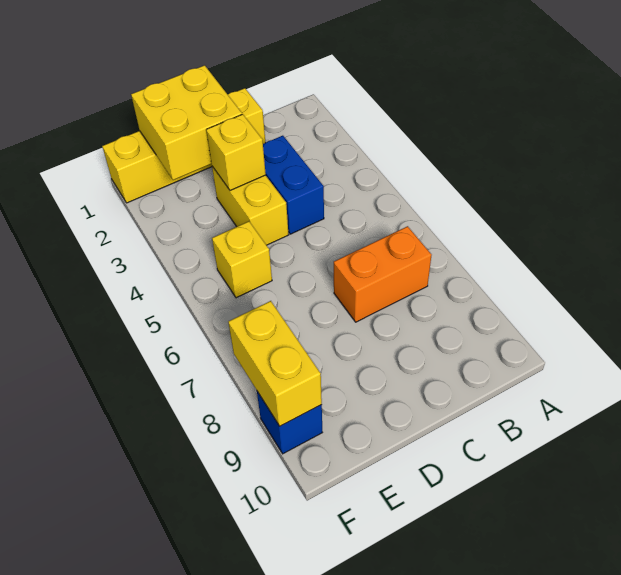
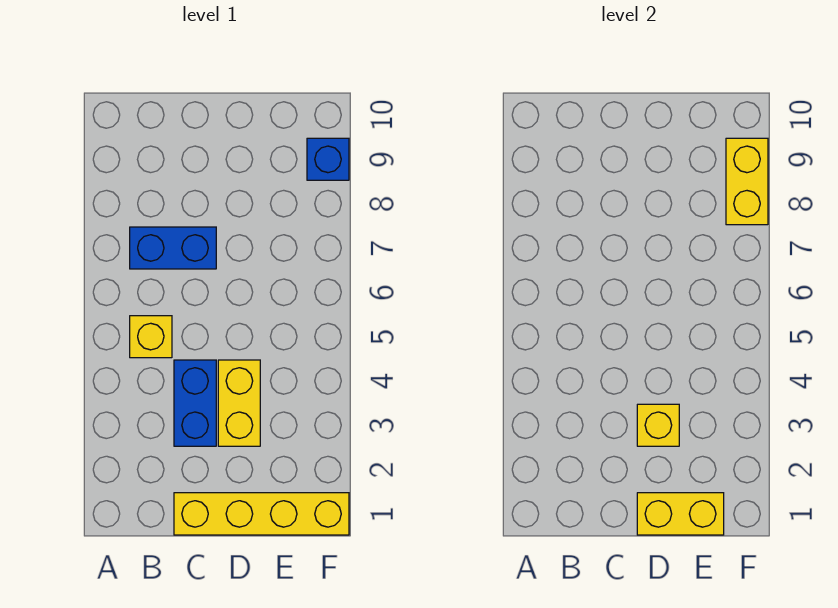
orange 1x2 brick [334,226,431,322] -> blue 1x2 brick [130,227,216,269]
yellow 2x2 brick [131,65,242,180] -> yellow 1x2 brick [637,493,724,535]
yellow 1x1 brick [212,221,272,298] -> yellow 1x1 brick moved to [130,316,172,358]

